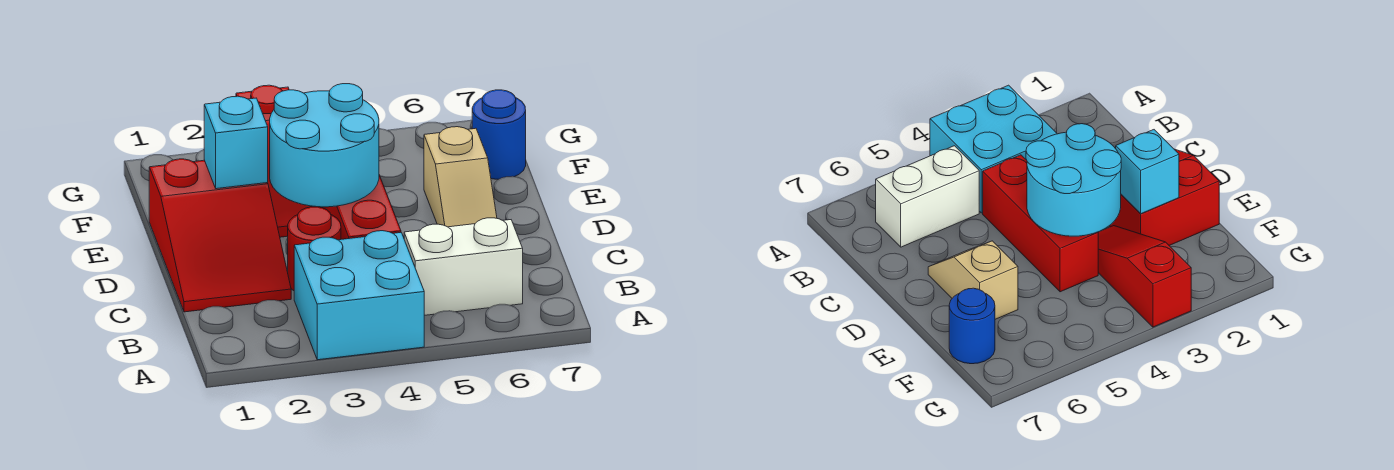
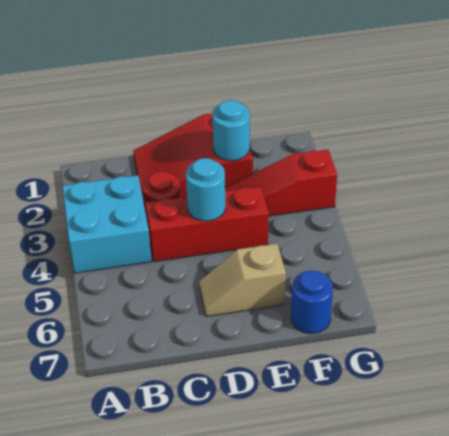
white 1x2 brick [404,218,523,315] -> none
cyan 2x2 round brick [270,84,379,207] -> cyan 1x1 round brick [186,158,226,221]
cyan 1x1 brick [204,96,268,189] -> cyan 1x1 round brick [212,100,250,161]

